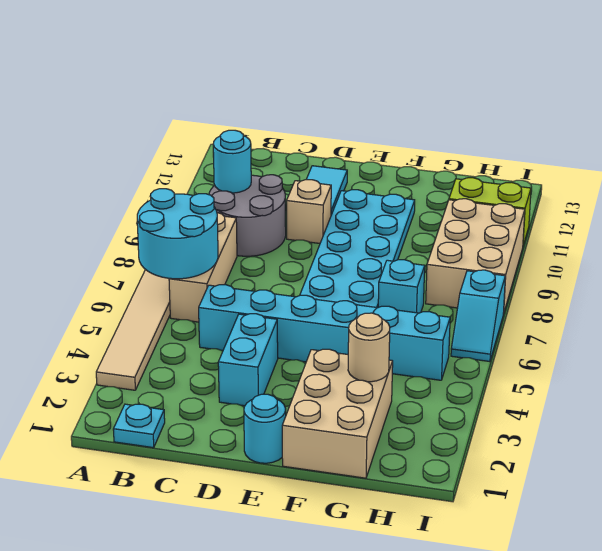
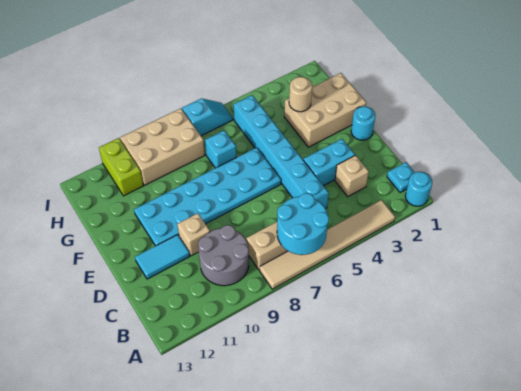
cyan 1x1 round brick [213,130,251,193] -> cyan 1x1 round brick moved to [405,172,432,206]
none -> tan 1x1 brick [335,155,369,196]

